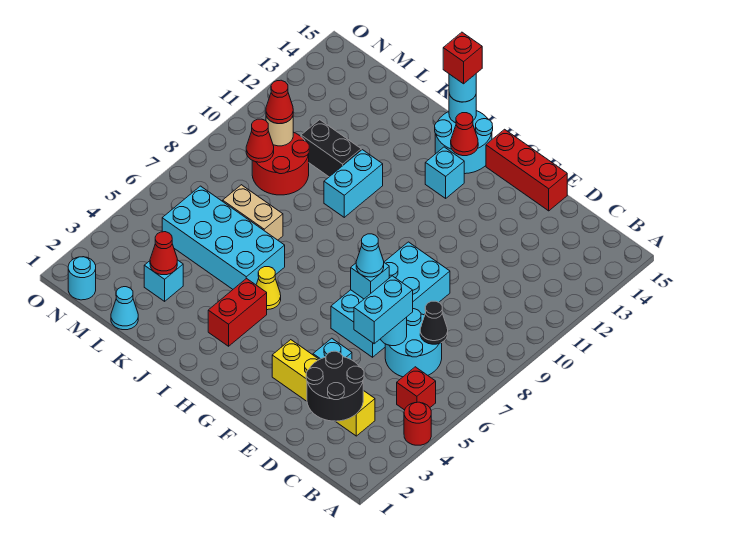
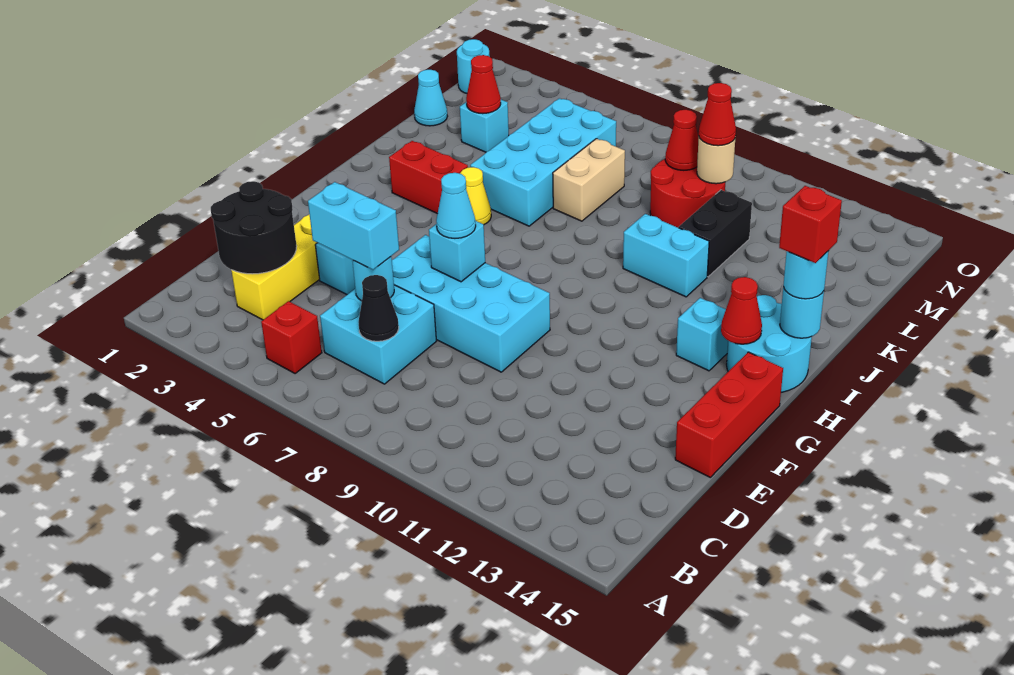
red 1x1 round brick [404,402,431,445] -> none
cyan 2x2 round brick [385,309,442,377] -> cyan 2x2 brick [320,285,436,384]

